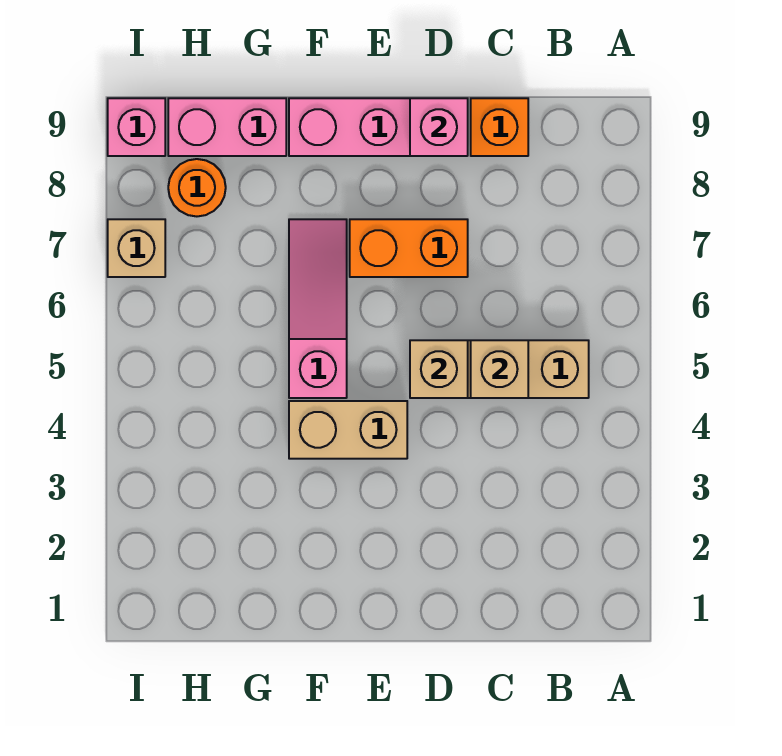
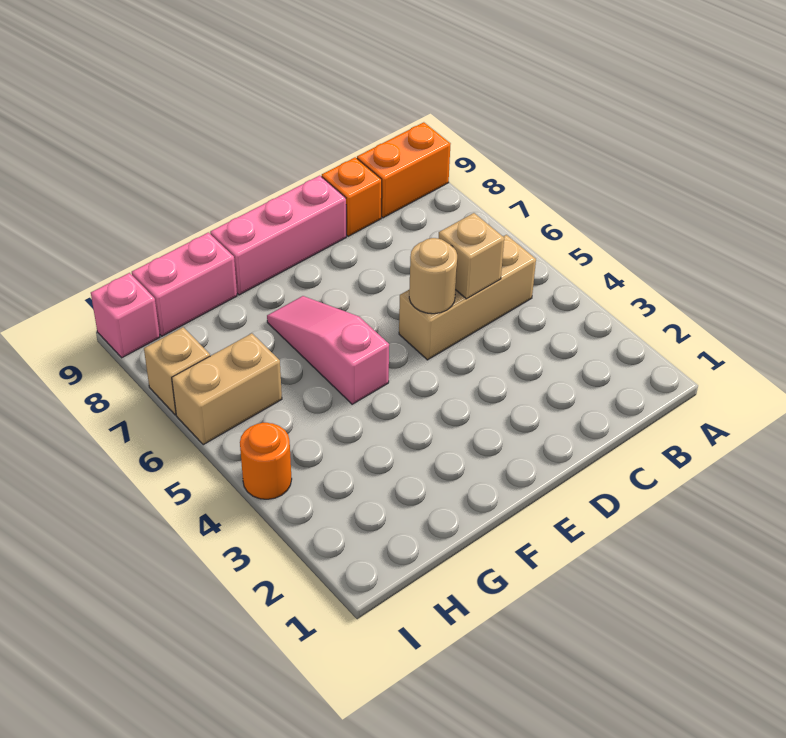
tan 1x1 brick [410,340,468,398] -> tan 1x1 round brick [409,238,457,314]
orange 1x2 brick [350,219,468,277] -> orange 1x2 brick moved to [357,122,450,218]
pink 1x1 brick [410,98,468,156] -> none
tan 1x2 brick [289,401,407,459] -> tan 1x2 brick moved to [172,333,282,445]
orange 1x1 round brick [168,159,226,216] -> orange 1x1 round brick moved to [240,423,292,499]

